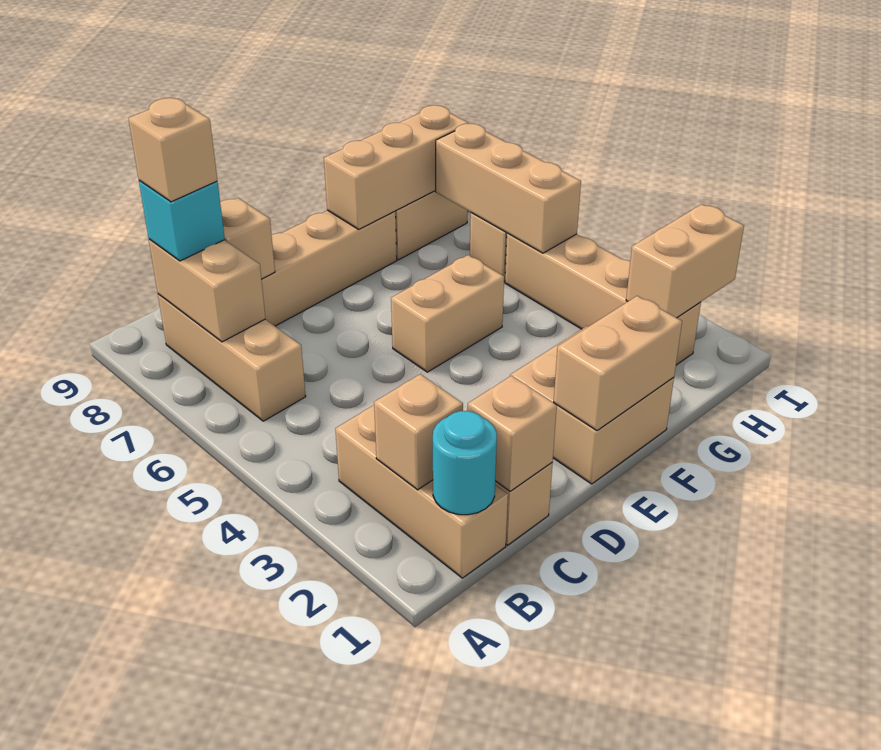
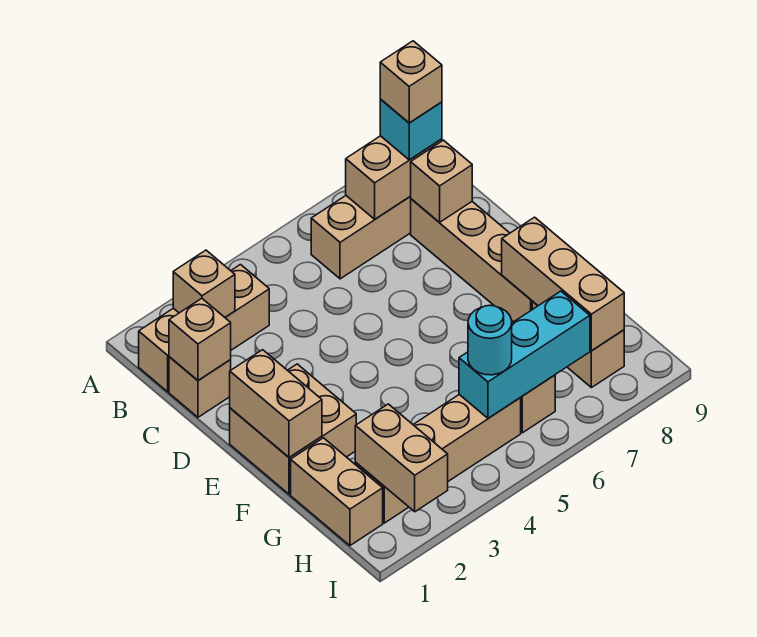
cyan 1x1 round brick [433,411,497,515] -> cyan 1x1 round brick moved to [468,305,512,375]
tan 1x2 brick [391,255,504,372] -> tan 1x2 brick moved to [291,438,383,546]
tan 1x3 brick [436,124,581,253] -> cyan 1x3 brick [459,291,590,418]

